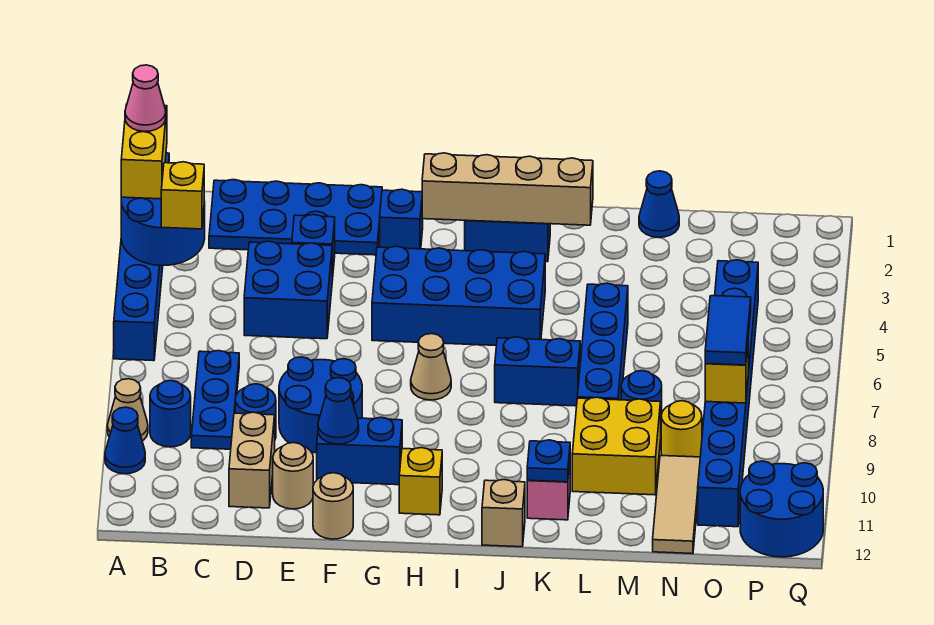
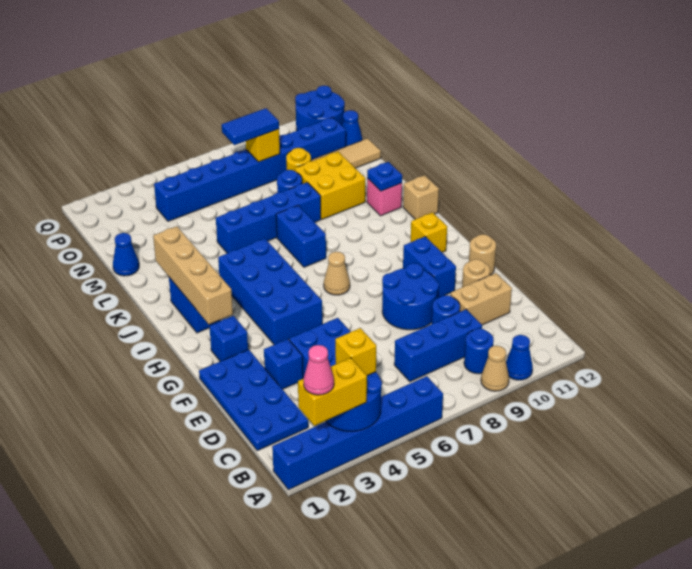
blue 1x3 plate [191,351,239,449] -> blue 1x3 brick [394,309,482,382]
blue 1x1 cone [318,378,359,444] -> blue 1x1 cone moved to [342,110,362,146]

